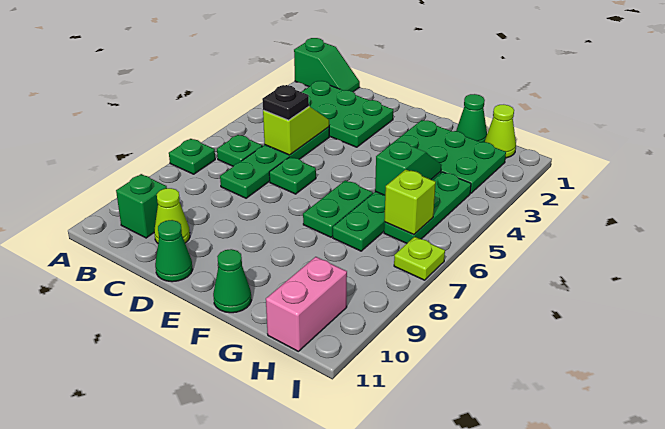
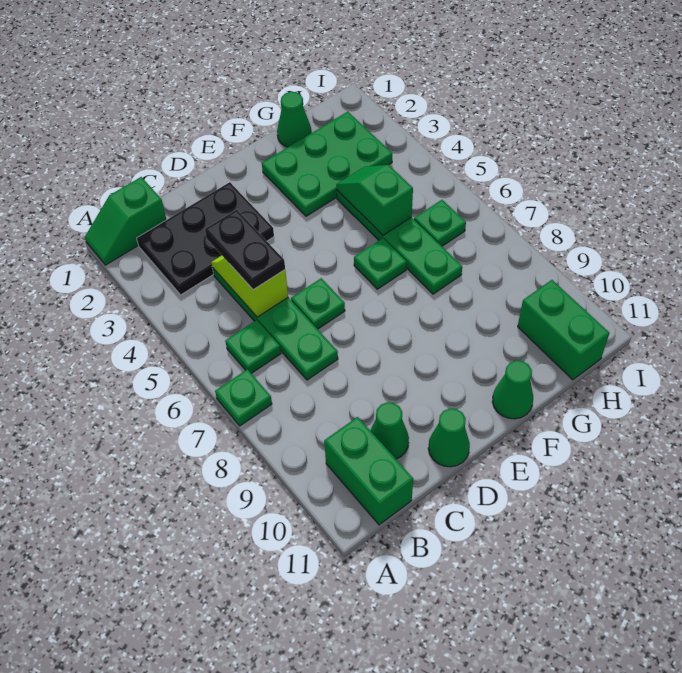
green 1x2 slope [294,38,360,92] -> green 1x2 slope turned to [85,177,166,265]
green 2x3 plate [302,81,393,147] -> black 2x3 plate [137,182,274,295]
green 1x1 brick [116,174,167,238] -> green 1x2 brick [324,417,413,525]
black 1x1 plate [262,85,309,120] -> black 1x2 plate [205,210,285,290]
lime 1x1 cone [154,188,190,243] -> green 1x1 cone [370,402,409,459]
green 1x2 plate [303,180,373,237] -> green 1x1 plate [354,238,407,289]
lime 1x1 cone [485,105,516,158] -> none
green 1x3 plate [384,172,471,243] -> green 1x1 plate [414,200,466,246]
lime 1x1 brick [384,170,436,235] -> none
pink 1x2 brick [266,257,347,351] -> green 1x2 brick [518,280,609,380]
lime 1x1 plate [394,237,445,280] -> none

